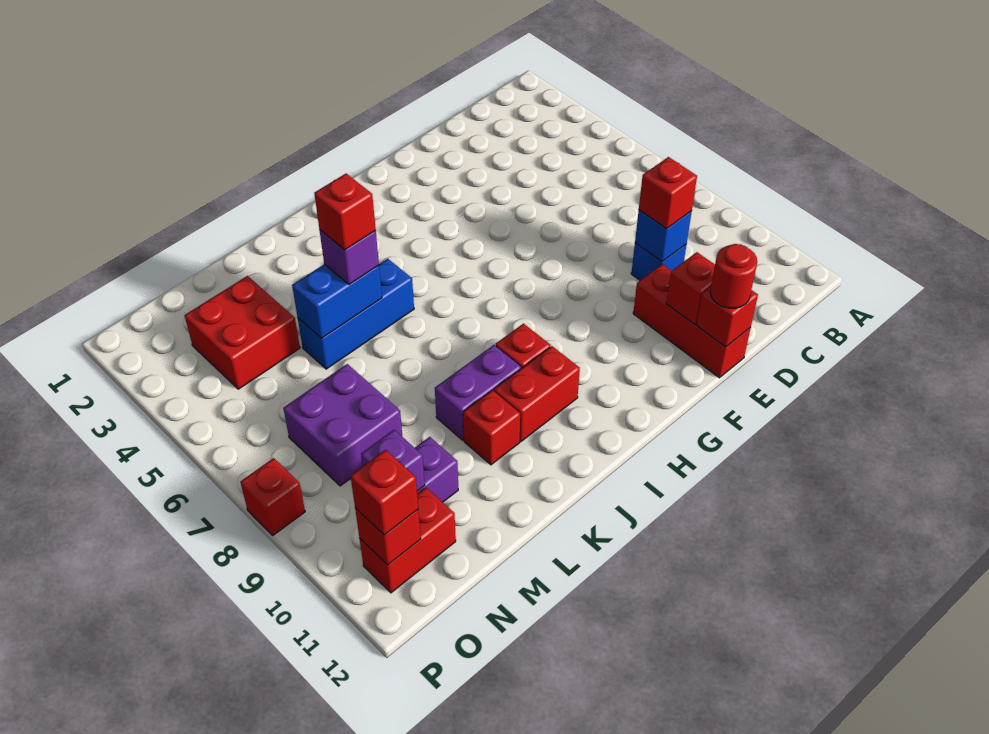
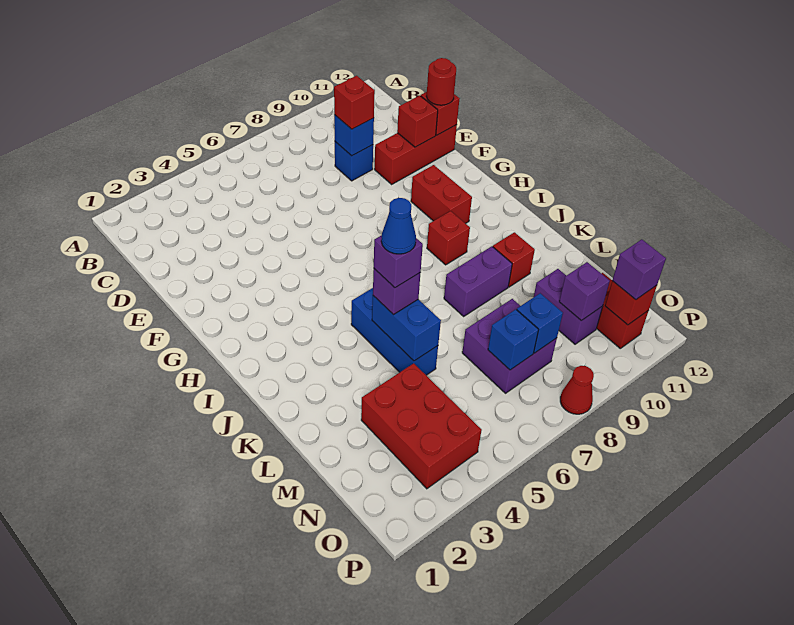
red 1x2 brick [494,346,580,441] -> red 1x2 brick moved to [411,165,472,224]
purple 1x2 brick [435,345,521,440] -> purple 1x2 brick turned to [444,246,512,316]
red 1x1 brick [314,174,376,250] -> purple 1x1 brick [374,235,423,288]
none -> blue 1x1 cone [381,198,416,254]
red 2x2 brick [185,276,300,389] -> red 2x3 brick [361,363,482,489]
none -> blue 1x1 brick [488,309,538,370]
none -> blue 1x1 brick [517,293,563,353]
red 1x1 brick [351,450,418,535] -> purple 1x1 brick [612,239,666,300]
red 1x1 brick [240,458,305,535] -> red 1x1 cone [560,366,594,414]

